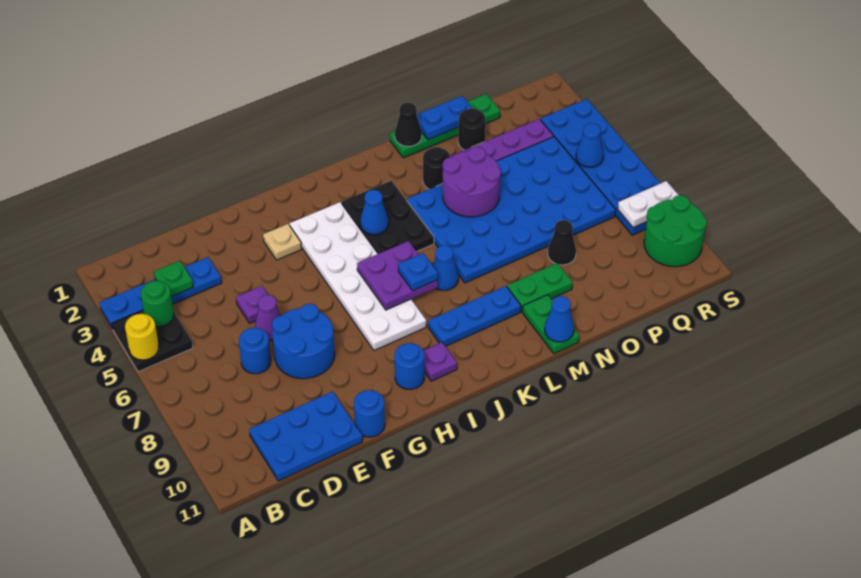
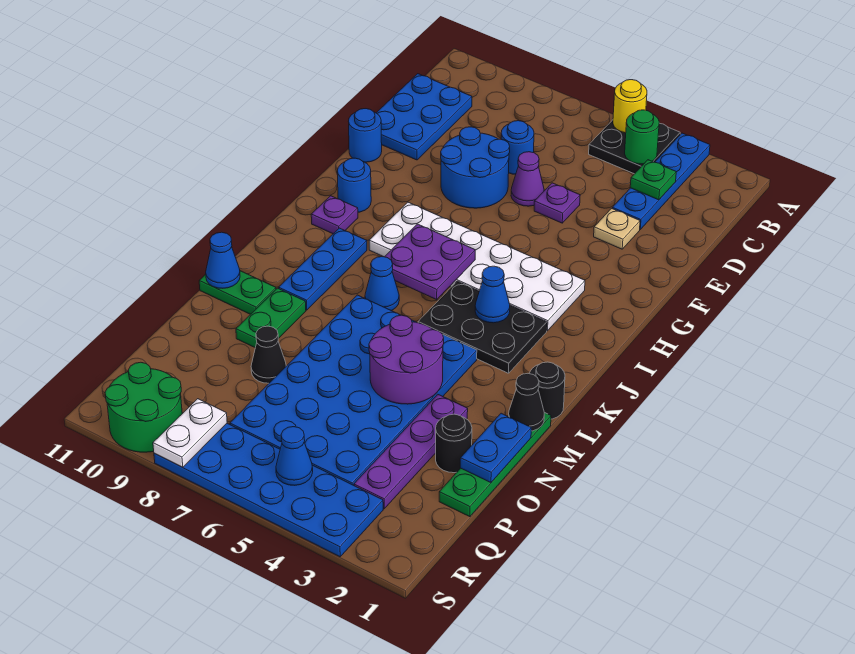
tan 1x1 plate [263,224,302,260] -> tan 1x1 plate moved to [594,208,640,249]
blue 1x1 plate [398,253,438,291] -> none
black 1x1 round brick [423,147,450,189] -> black 1x1 round brick moved to [530,362,565,419]

